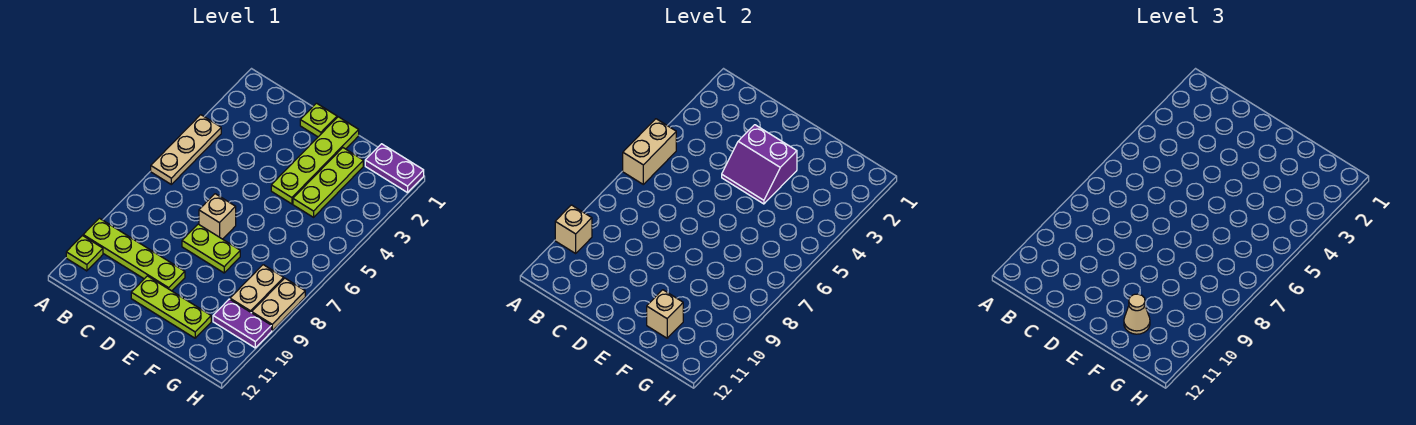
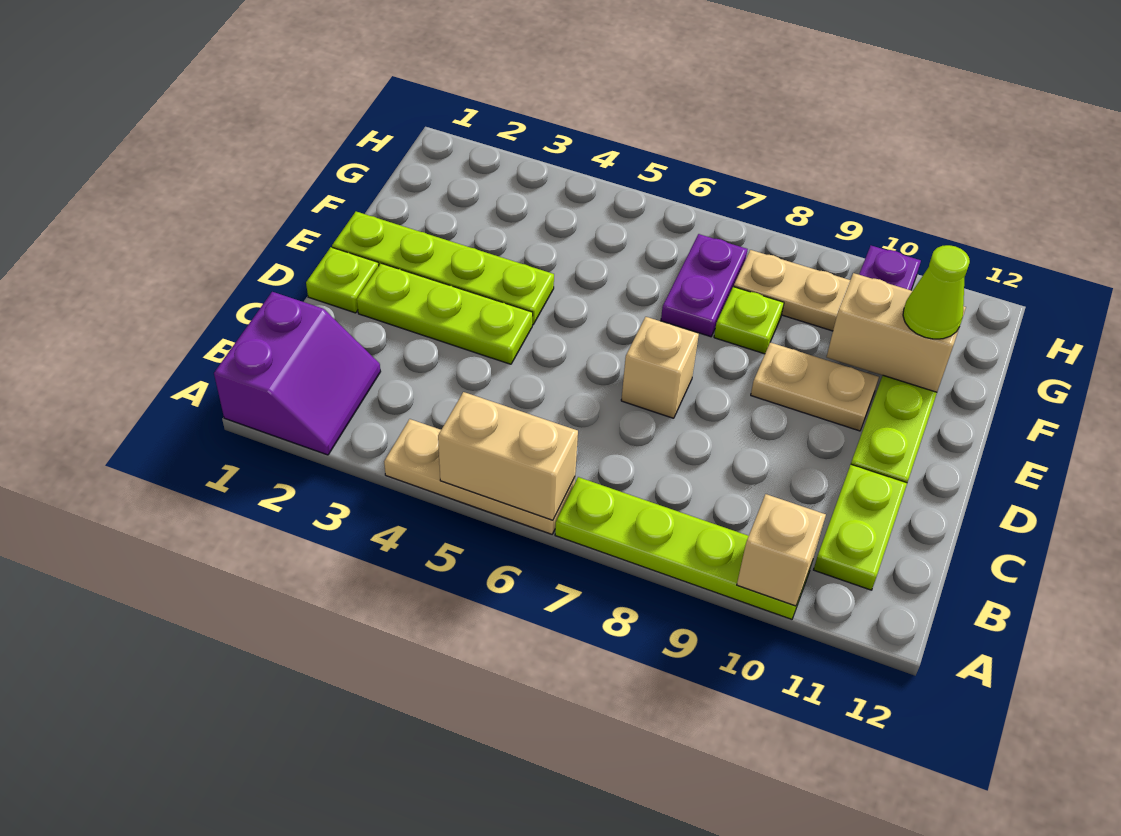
lime 1x4 plate [83,218,185,291] -> lime 1x4 plate turned to [555,477,812,619]
lime 1x1 plate [66,236,103,271] -> lime 1x1 plate moved to [714,287,784,354]
purple 2x2 slope [722,125,797,204] -> purple 2x2 slope moved to [214,292,381,455]
lime 1x2 plate [182,224,240,273] -> lime 1x2 plate moved to [814,464,907,590]
lime 1x3 plate [293,148,363,217] -> lime 1x3 plate moved to [357,263,533,364]
tan 1x1 brick [647,290,683,338] -> tan 1x2 brick [827,273,966,392]
tan 1x1 cone [1124,294,1150,334] -> lime 1x1 cone [903,245,970,339]
purple 1x2 plate [365,144,424,193] -> purple 1x2 plate moved to [661,234,748,337]
tan 1x2 plate [252,278,305,330] -> tan 1x2 plate moved to [751,342,879,431]

